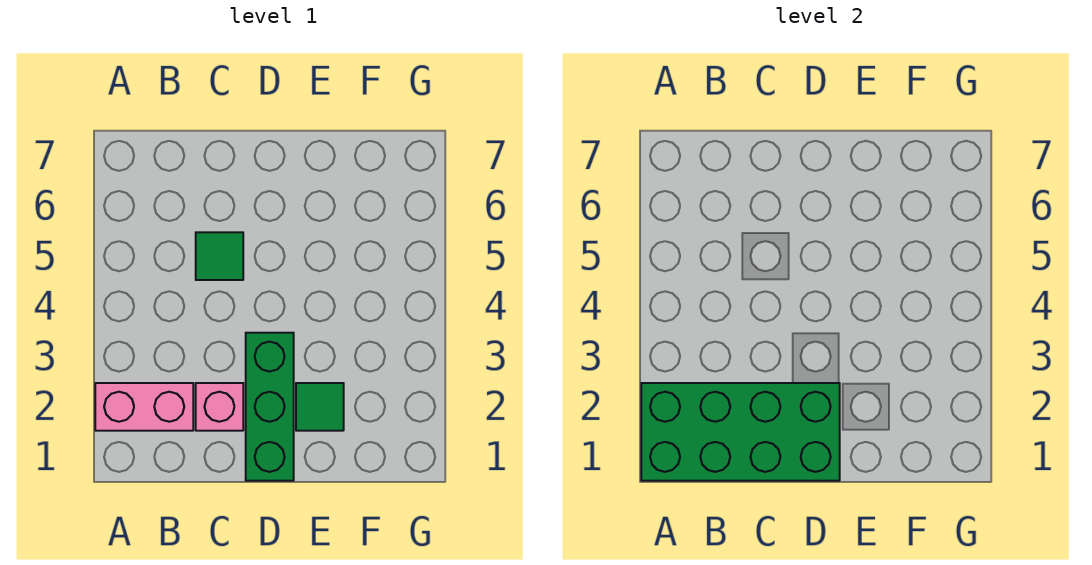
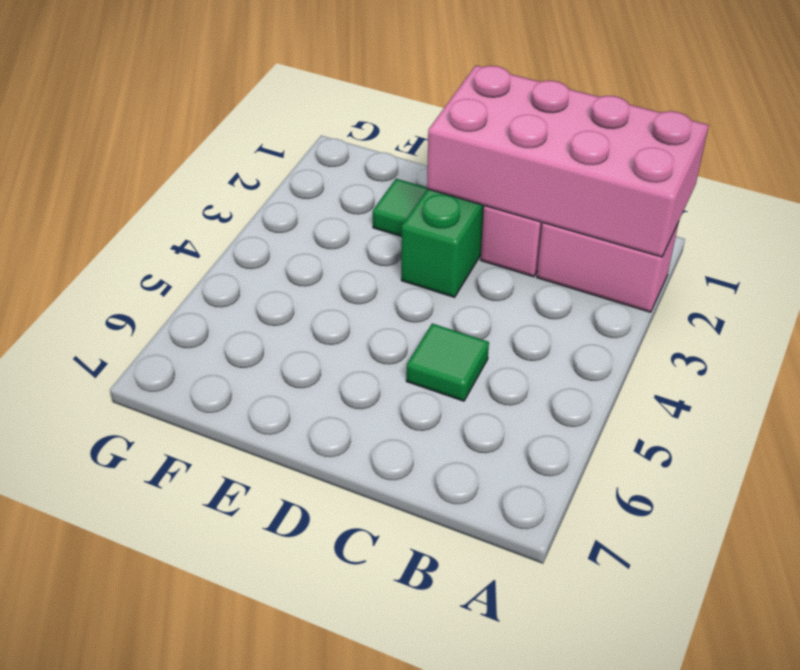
green 2x4 brick [641,383,840,481] -> pink 2x4 brick [427,66,709,257]

